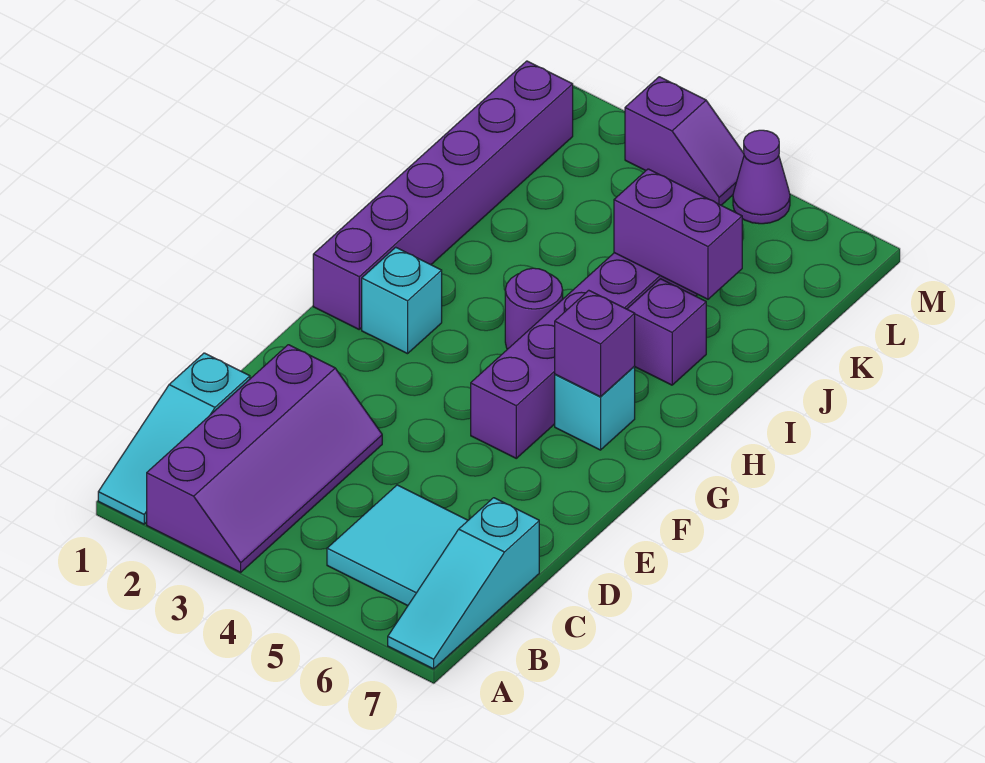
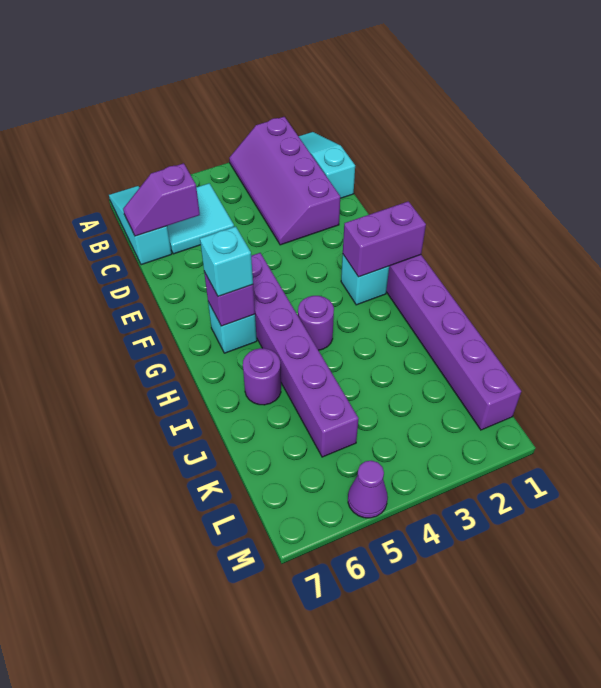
none -> cyan 1x1 brick [200,226,253,297]
purple 1x1 brick [627,279,706,385] -> purple 1x1 round brick [243,348,281,405]
purple 1x2 brick [614,169,742,299] -> purple 1x2 brick moved to [343,201,426,277]
purple 1x2 slope [625,77,744,205] -> purple 1x2 slope moved to [123,163,200,236]

